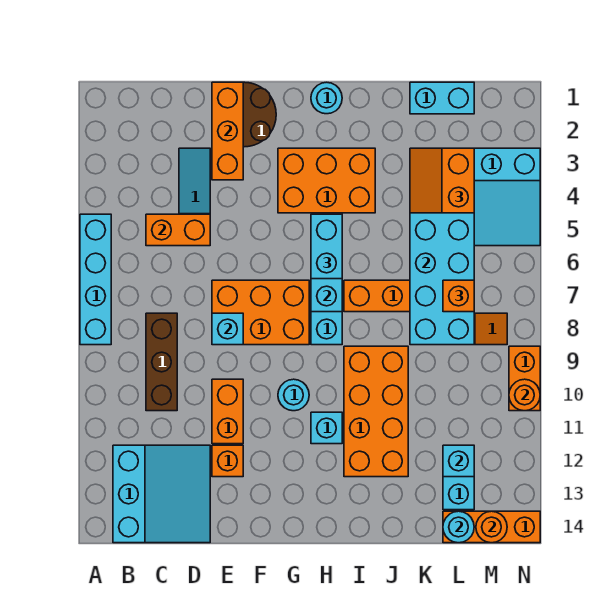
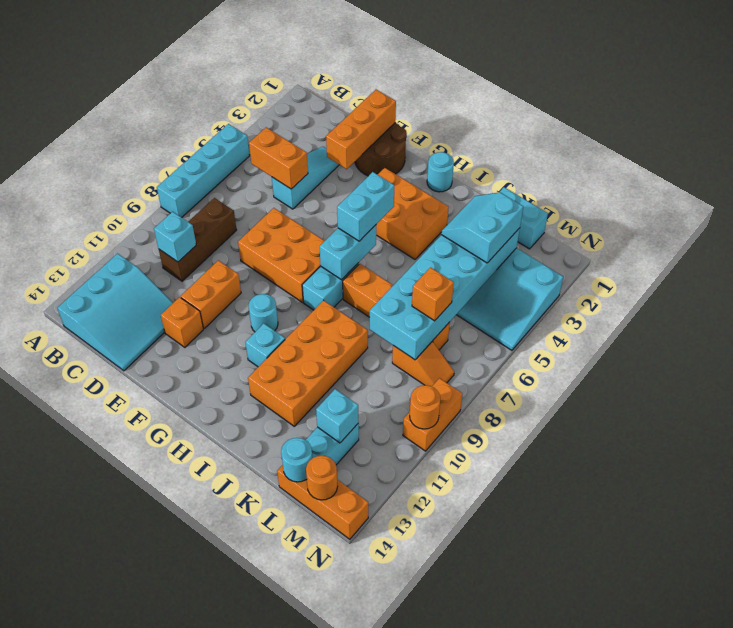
cyan 1x1 brick [212,313,243,345] -> cyan 1x1 brick moved to [154,212,196,262]
orange 2x2 slope [410,148,474,213] -> cyan 2x2 slope [441,192,523,263]

